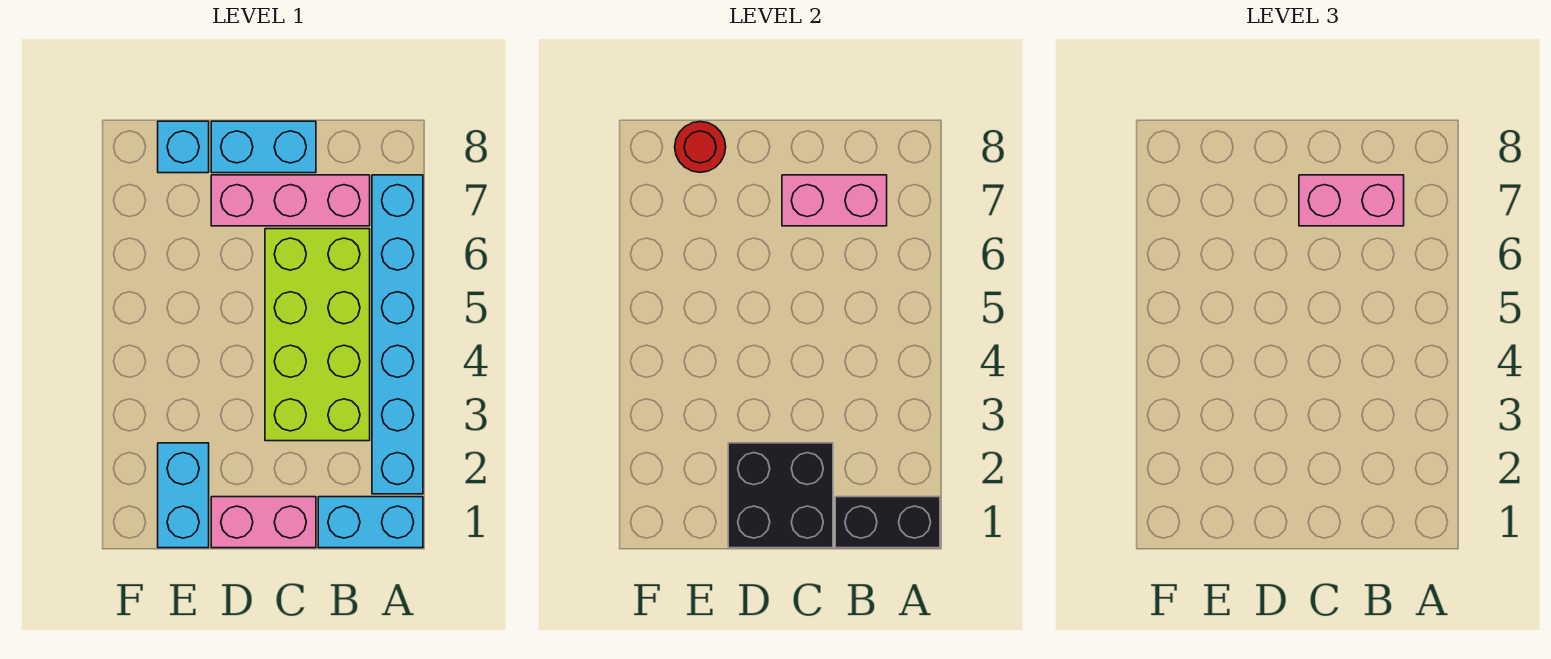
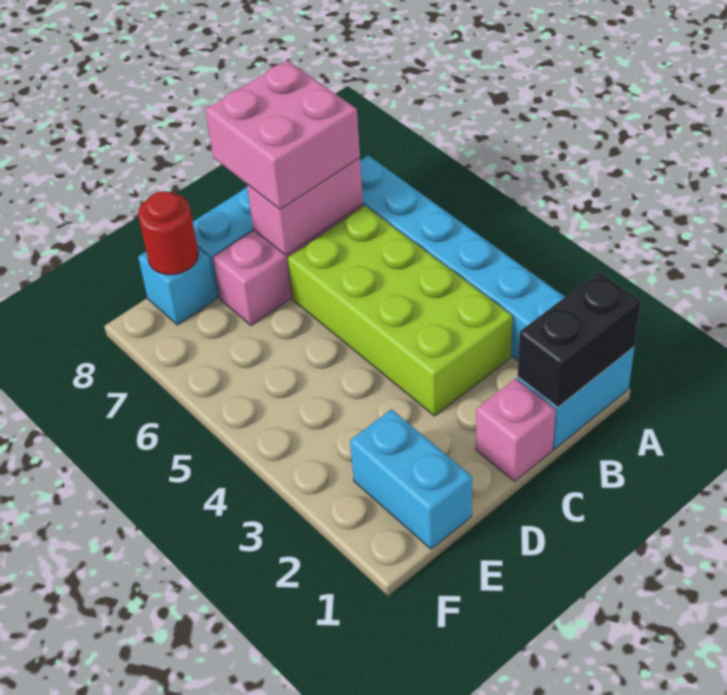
pink 1x2 brick [1299,175,1404,226] -> pink 2x2 brick [205,60,360,209]
pink 1x2 brick [211,497,316,548] -> pink 1x1 brick [476,379,556,481]
black 2x2 brick [728,443,833,548] -> none

